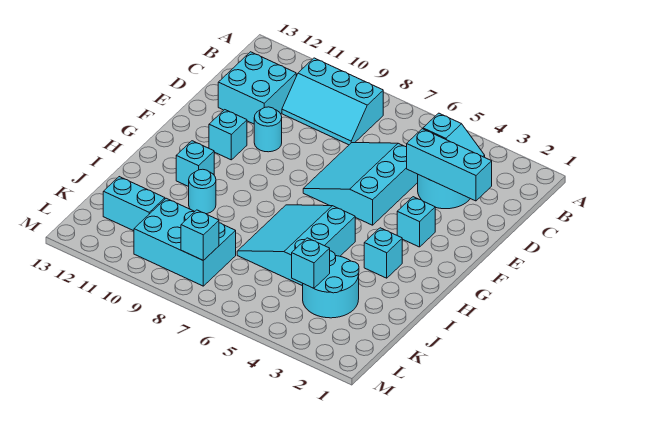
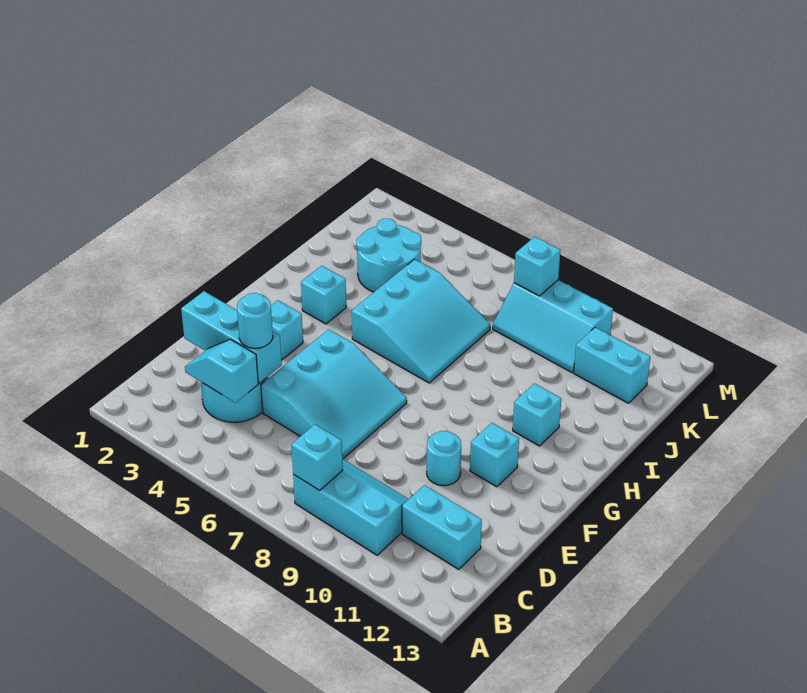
cyan 2x2 brick [218,52,296,124] -> cyan 1x2 brick [402,485,482,570]
cyan 1x1 round brick [189,169,216,214] -> cyan 1x1 round brick moved to [237,293,273,348]
cyan 1x1 brick [292,238,330,288] -> cyan 1x1 brick moved to [291,424,343,491]
cyan 2x3 brick [134,198,236,286] -> cyan 2x3 slope [493,280,613,372]

